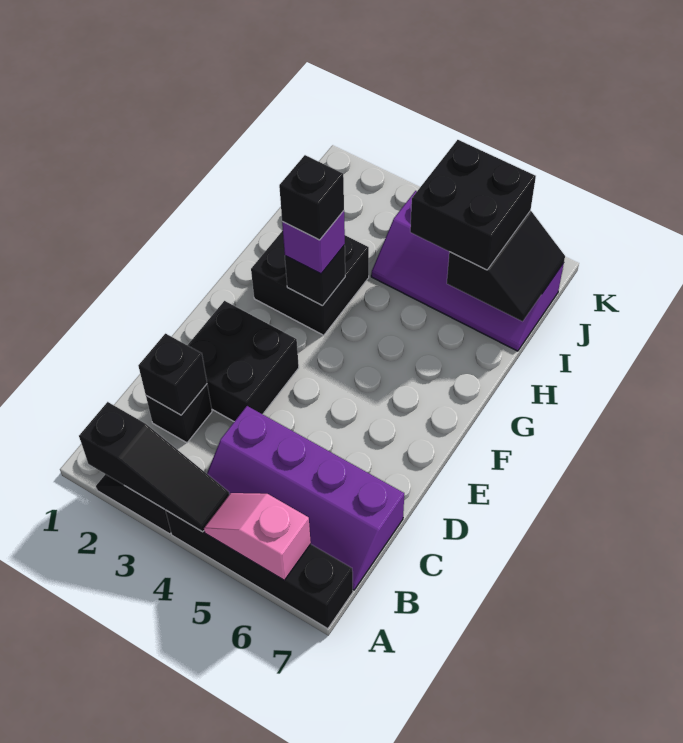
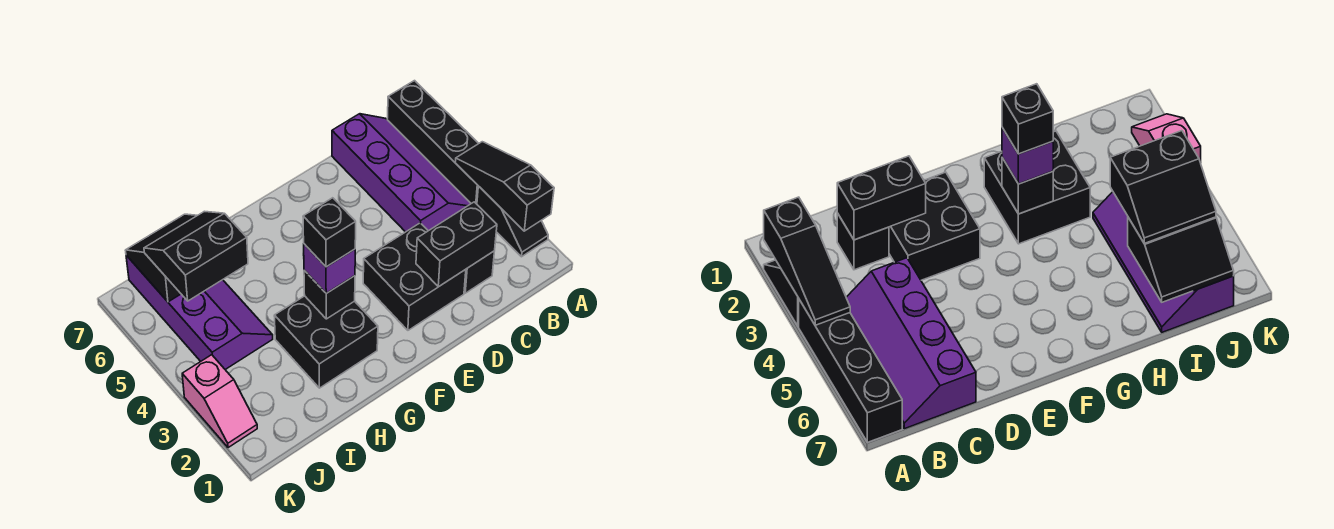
pink 1x2 slope [204,493,311,580] -> pink 1x2 slope moved to [182,355,257,448]
black 1x1 brick [138,334,207,415] -> black 1x2 brick [416,202,497,287]
black 2x2 brick [410,140,536,270] -> black 2x2 slope [144,211,248,301]

